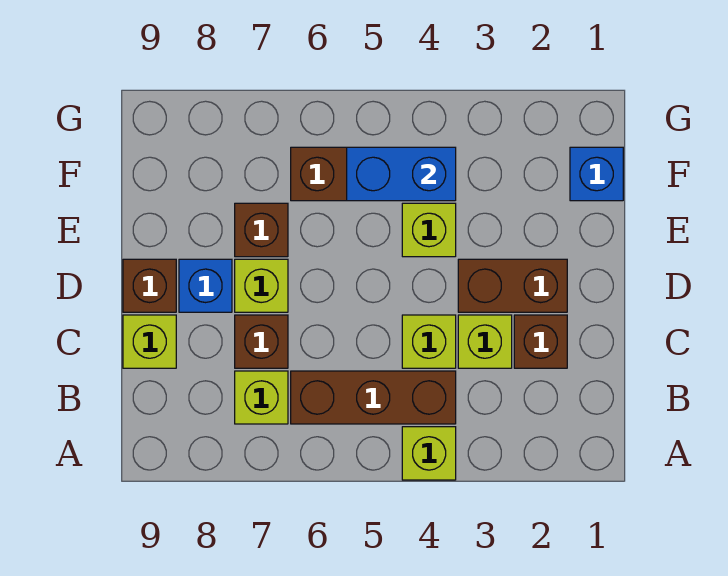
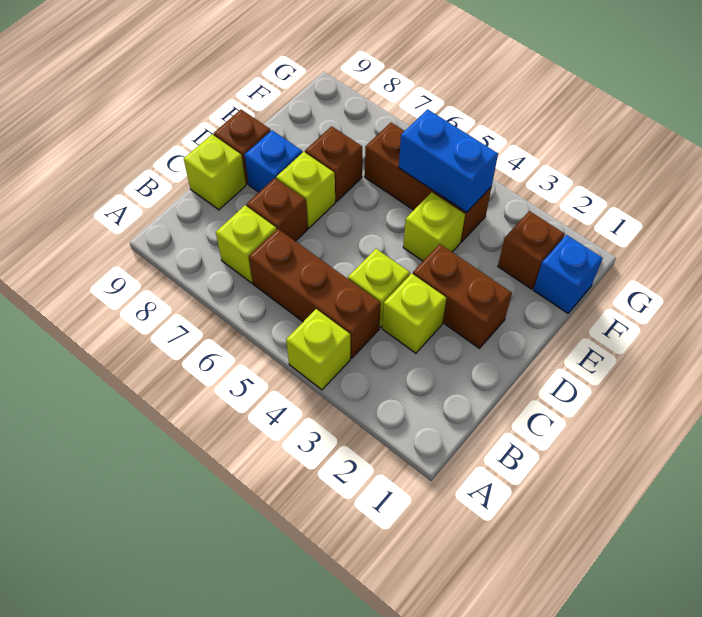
brown 1x1 brick [514,315,567,368] -> brown 1x1 brick moved to [498,211,564,289]

